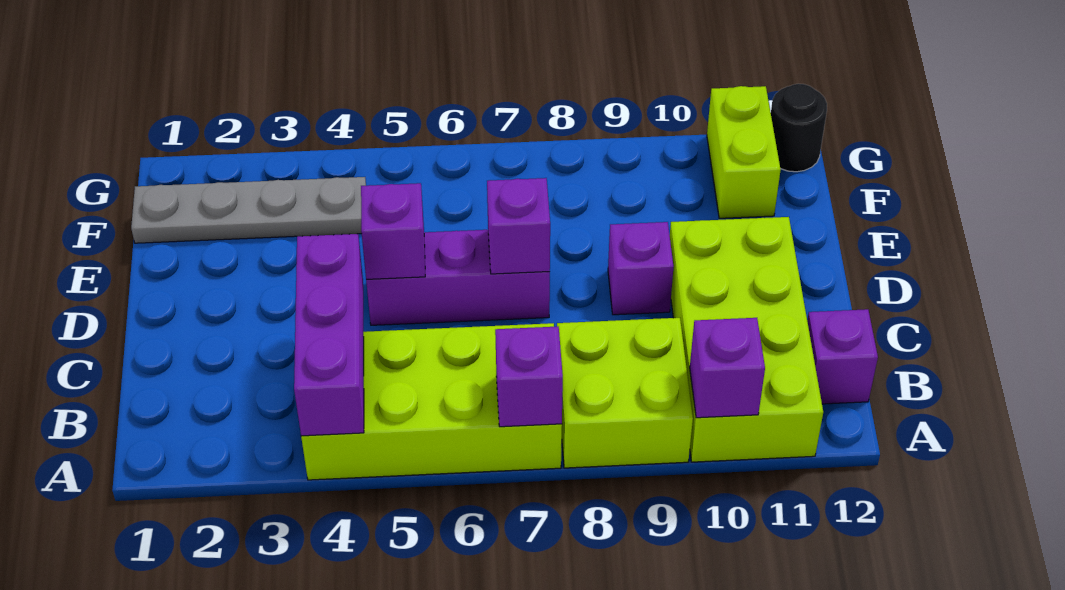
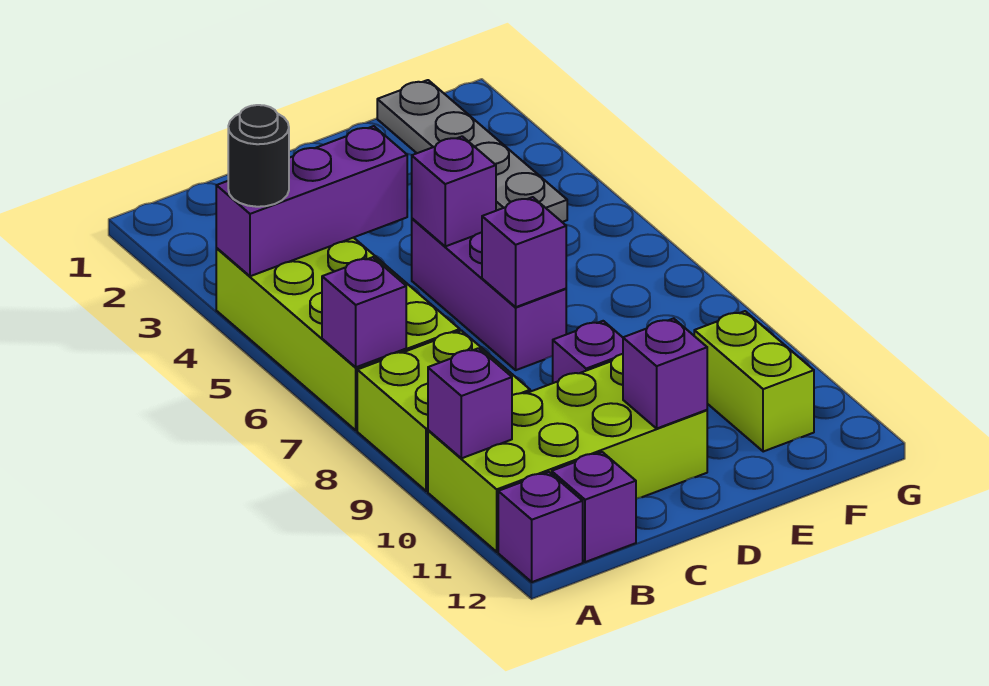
none -> purple 1x1 brick [498,472,583,582]
none -> purple 1x1 brick [623,318,707,428]
lime 1x2 brick [707,86,781,218] -> lime 1x2 brick turned to [694,311,814,452]
black 1x1 round brick [771,84,827,172] -> black 1x1 round brick moved to [228,105,289,207]

